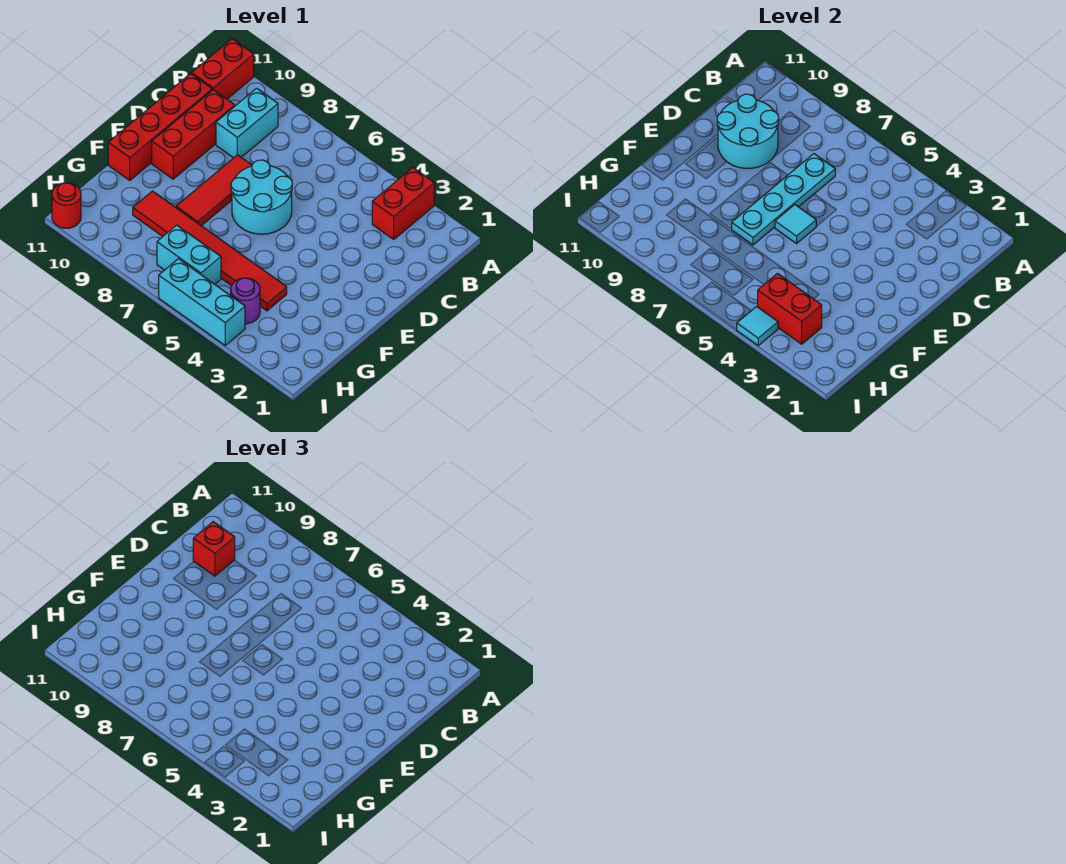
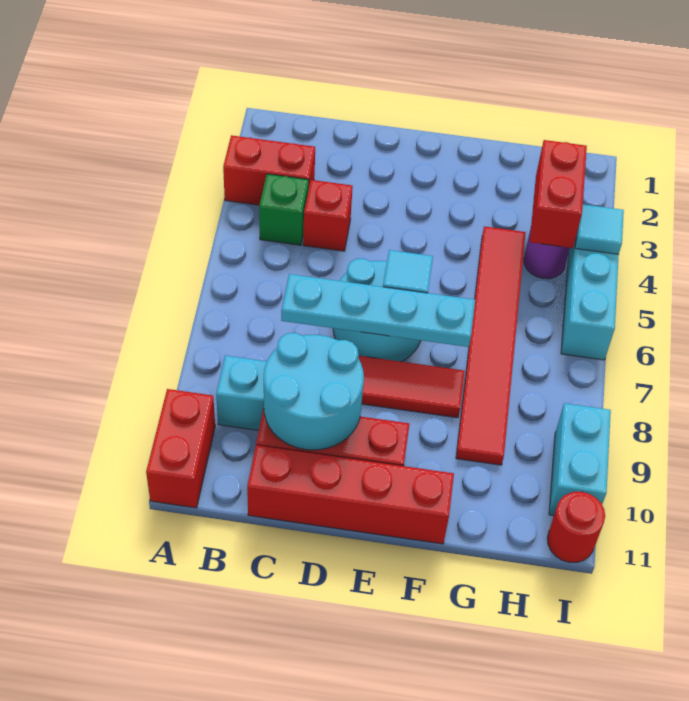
red 1x2 brick [192,39,254,99] -> red 1x2 brick turned to [146,389,215,508]
none -> green 1x1 brick [259,174,309,245]
red 1x1 brick [193,522,235,576] -> red 1x1 brick moved to [303,180,353,251]
cyan 1x2 brick [157,225,221,284] -> cyan 1x2 brick moved to [549,403,611,516]

